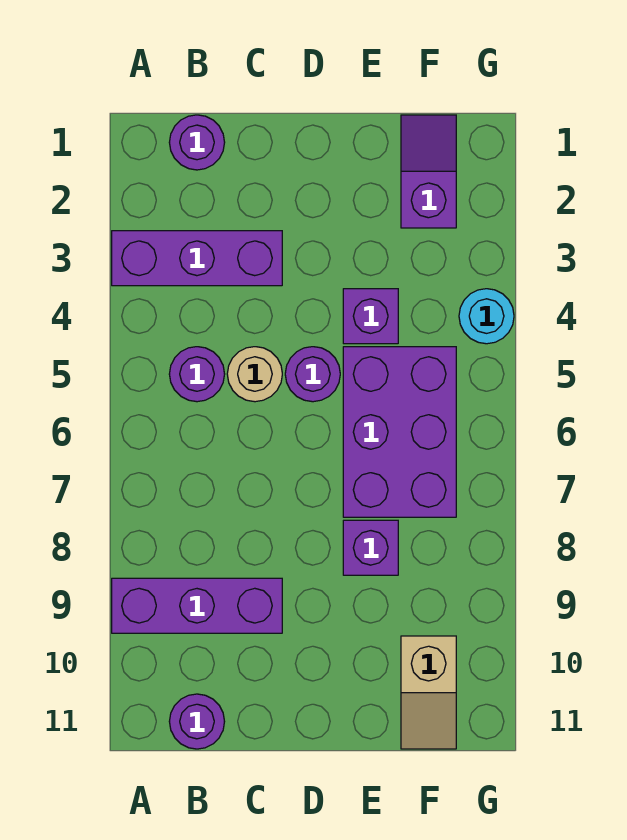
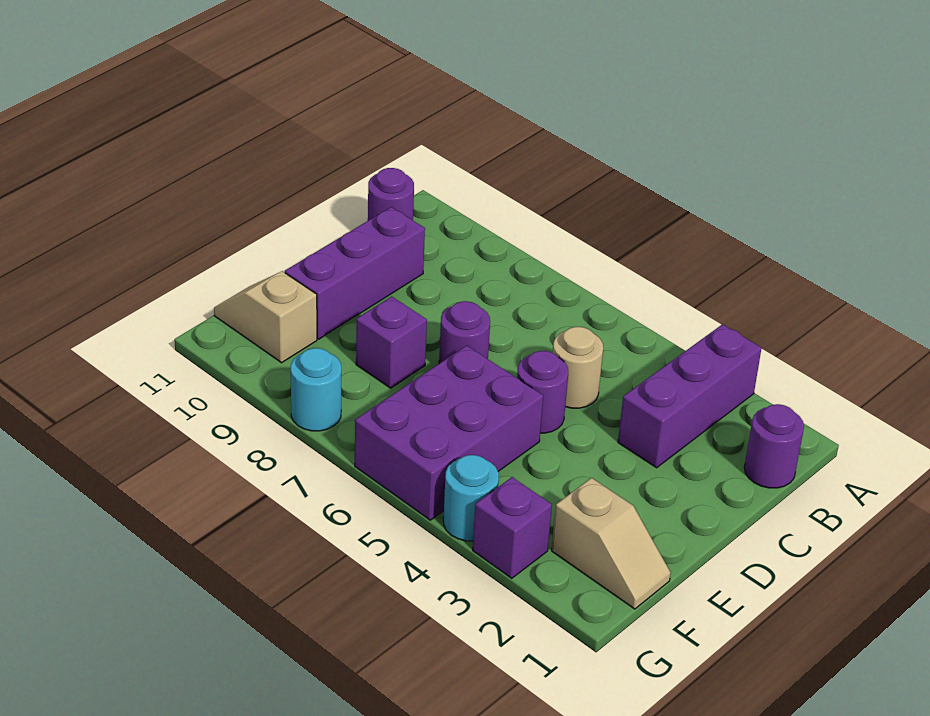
purple 1x3 brick [112,578,282,633] -> purple 1x3 brick moved to [285,207,425,339]
purple 1x1 round brick [169,347,225,402] -> purple 1x1 round brick moved to [439,301,490,363]
purple 1x1 brick [343,289,398,344] -> purple 1x1 brick moved to [473,477,552,578]
purple 2x3 brick [343,347,456,517] -> purple 2x3 brick turned to [355,345,543,520]
purple 1x2 slope [401,115,456,228] -> tan 1x2 slope [552,478,671,609]
none -> cyan 1x1 round brick [291,348,341,431]

